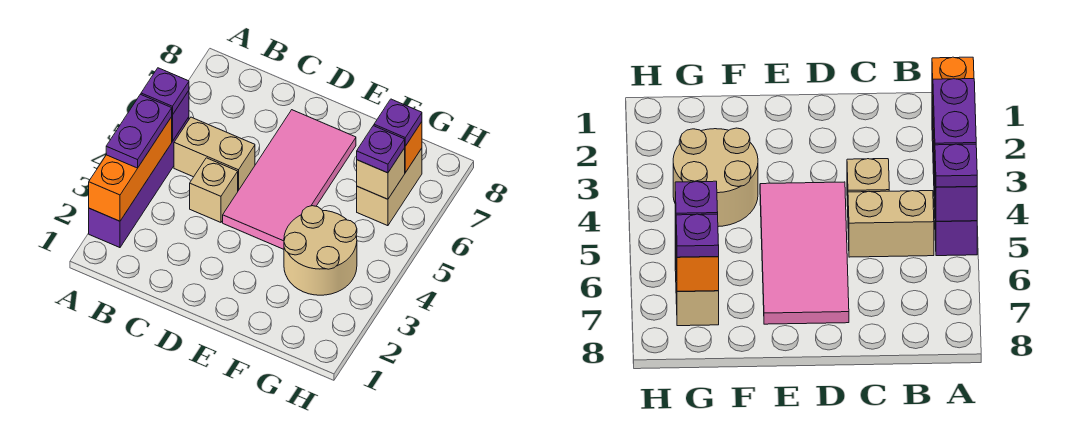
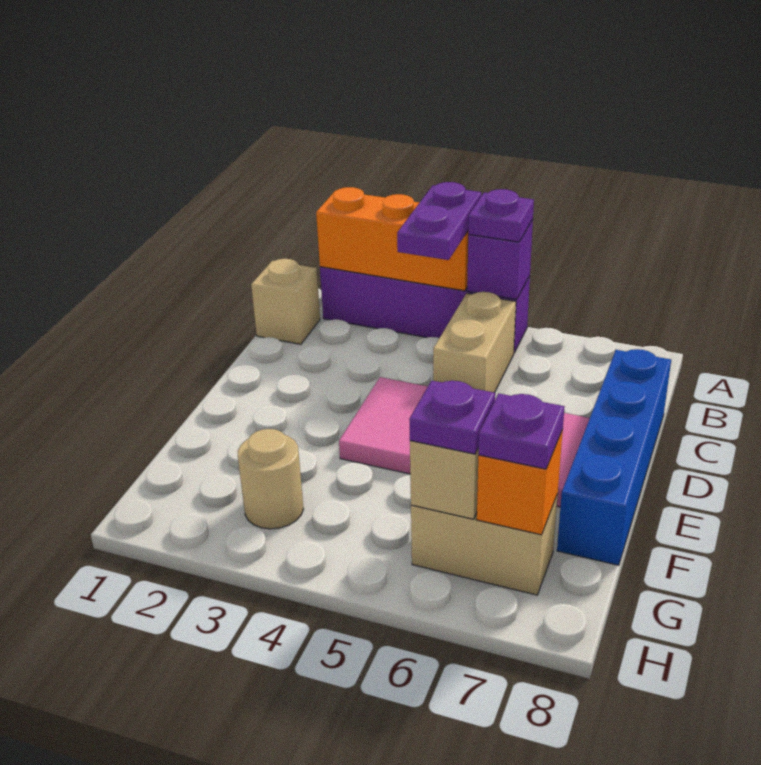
purple 1x2 plate [106,94,172,168] -> purple 1x2 plate turned to [397,182,481,260]
tan 1x1 brick [190,158,238,222] -> tan 1x1 brick moved to [251,259,320,344]
none -> blue 1x4 brick [557,349,671,565]
tan 2x2 round brick [284,206,357,295] -> tan 1x1 round brick [238,429,303,529]

